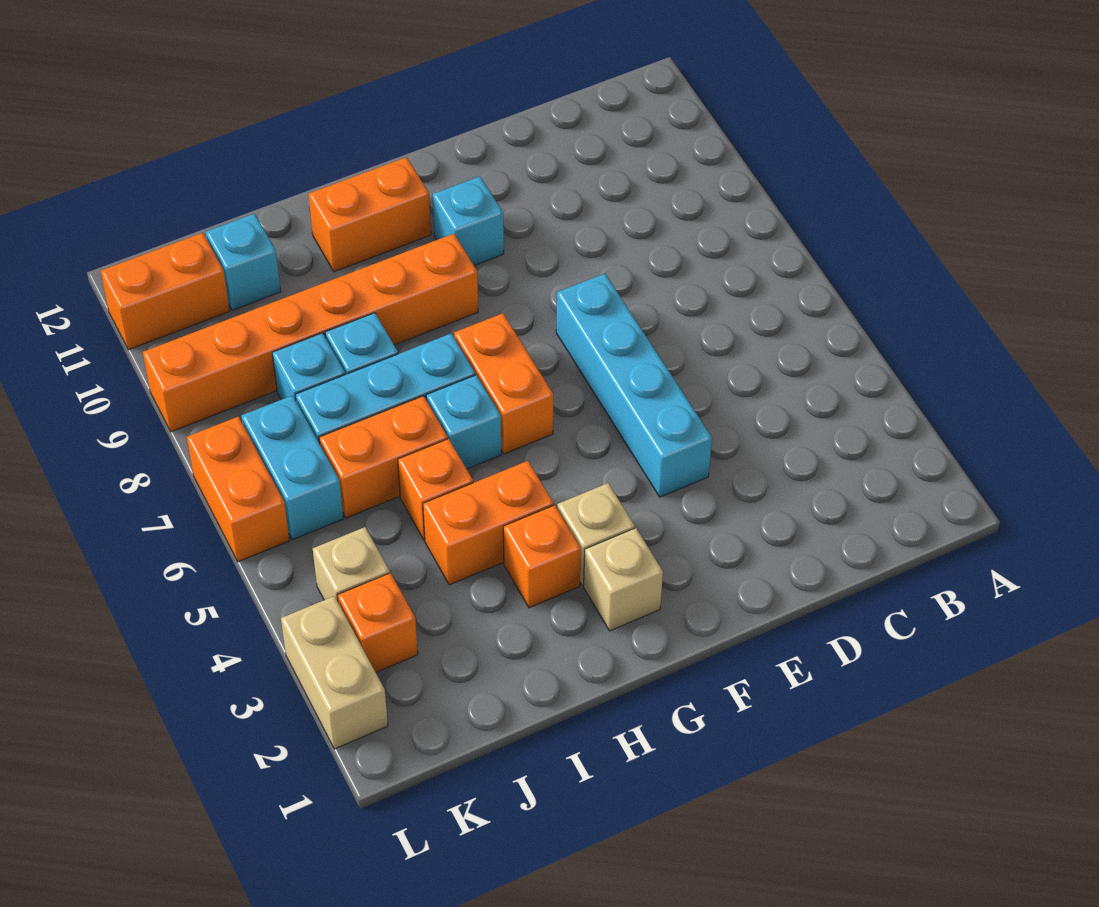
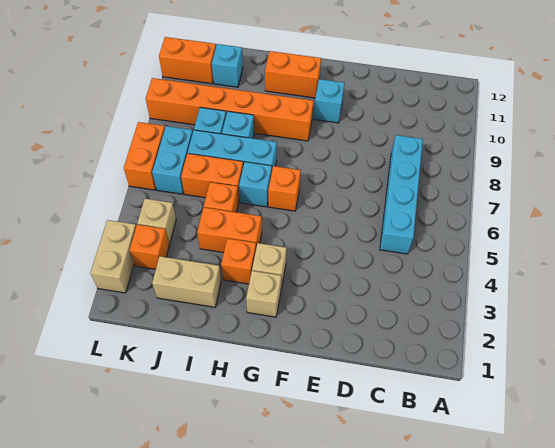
cyan 1x4 brick [556,274,712,497] -> cyan 1x4 brick moved to [380,135,423,254]
orange 1x2 brick [454,313,553,454] -> orange 1x1 brick [268,166,301,211]
none -> tan 1x2 brick [152,256,221,307]

